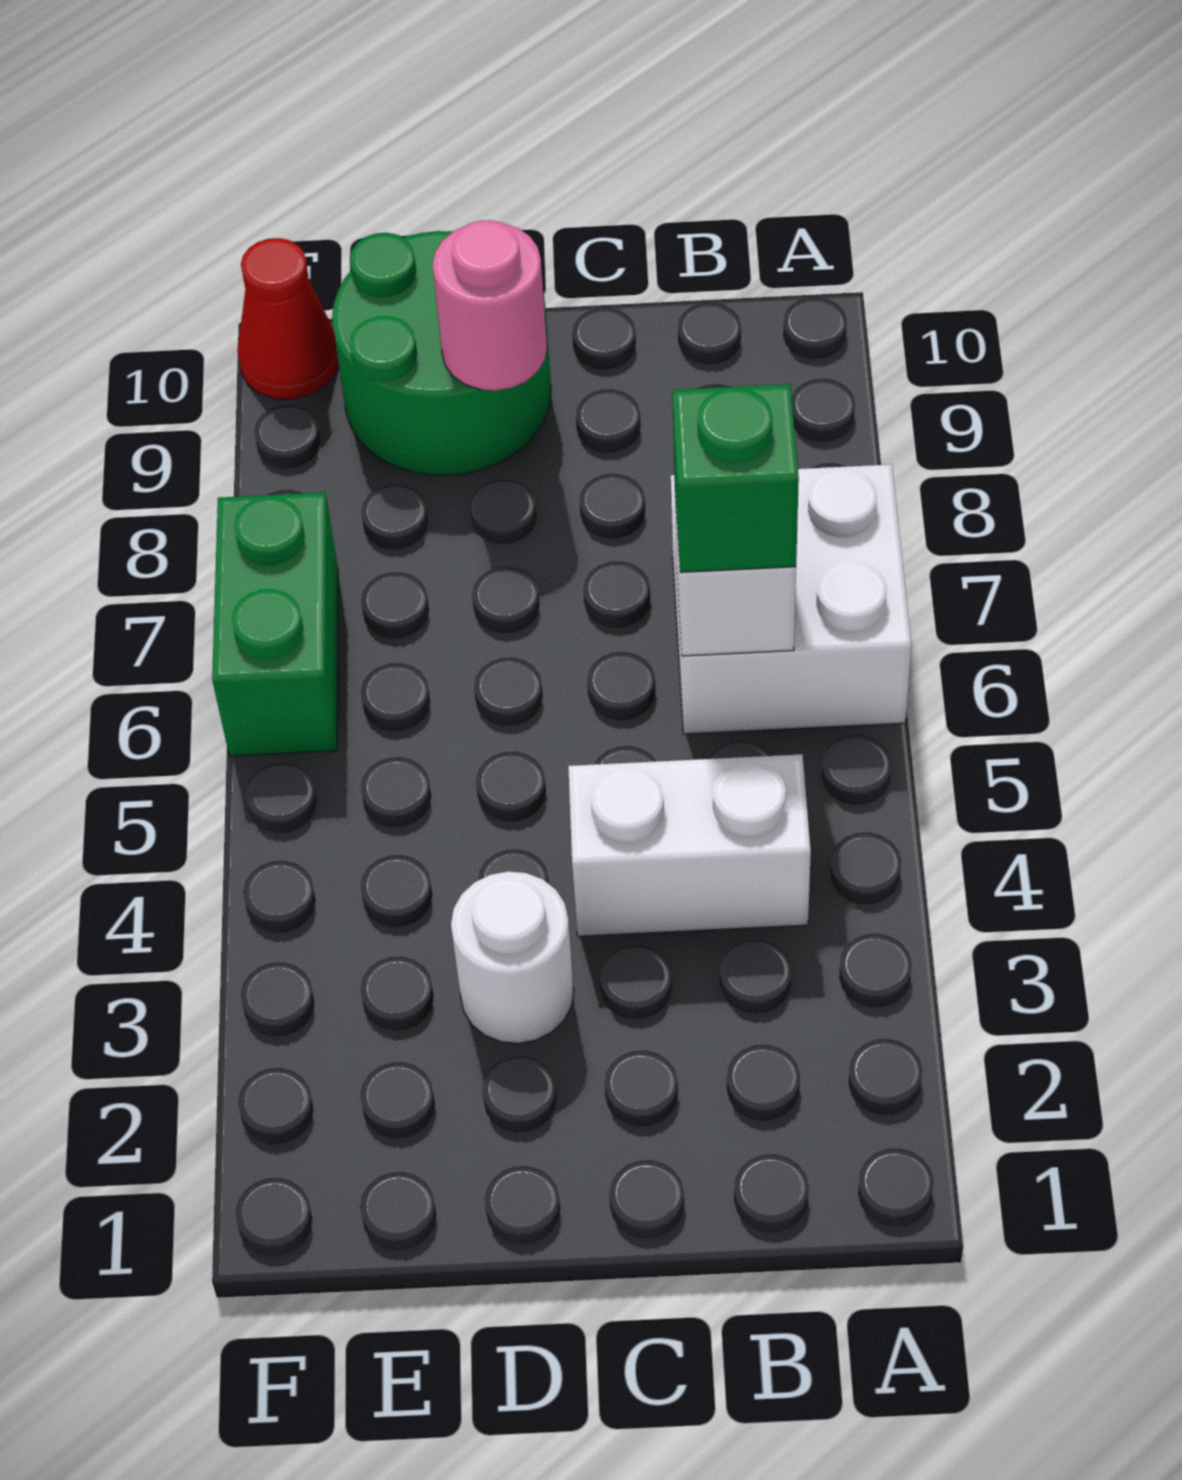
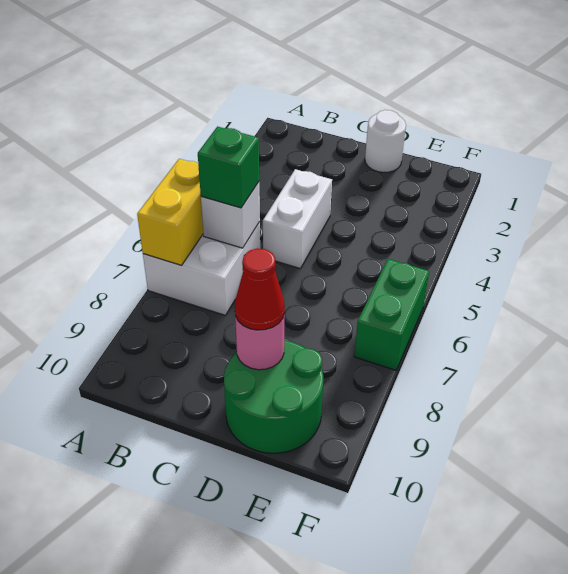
none -> yellow 1x2 brick [137,159,203,265]
white 1x2 brick [568,754,811,936] -> white 1x2 brick turned to [263,169,332,269]
white 1x1 round brick [451,871,574,1043] -> white 1x1 round brick moved to [365,110,406,172]
red 1x1 cone [237,238,339,400] -> red 1x1 cone moved to [235,248,285,330]

